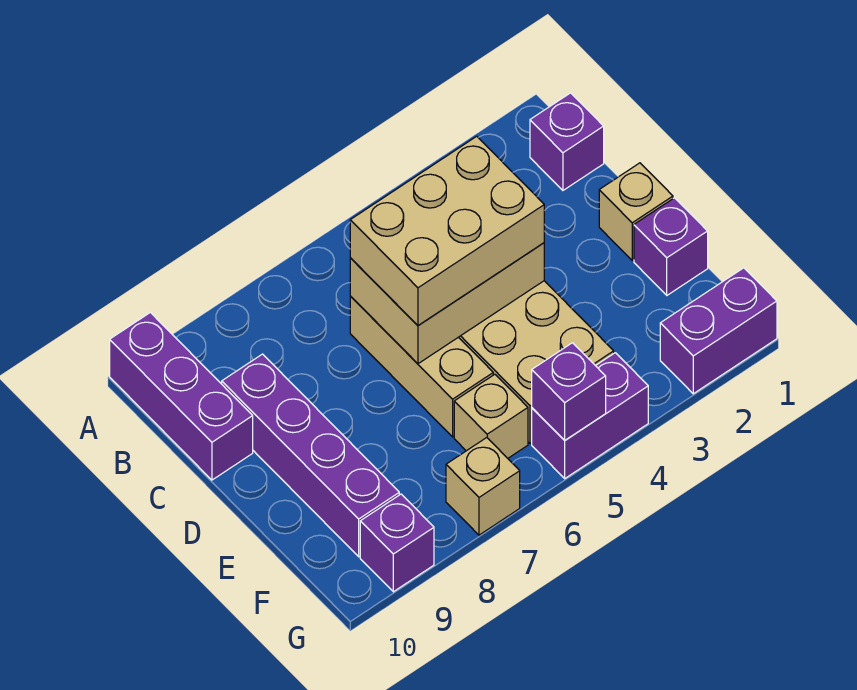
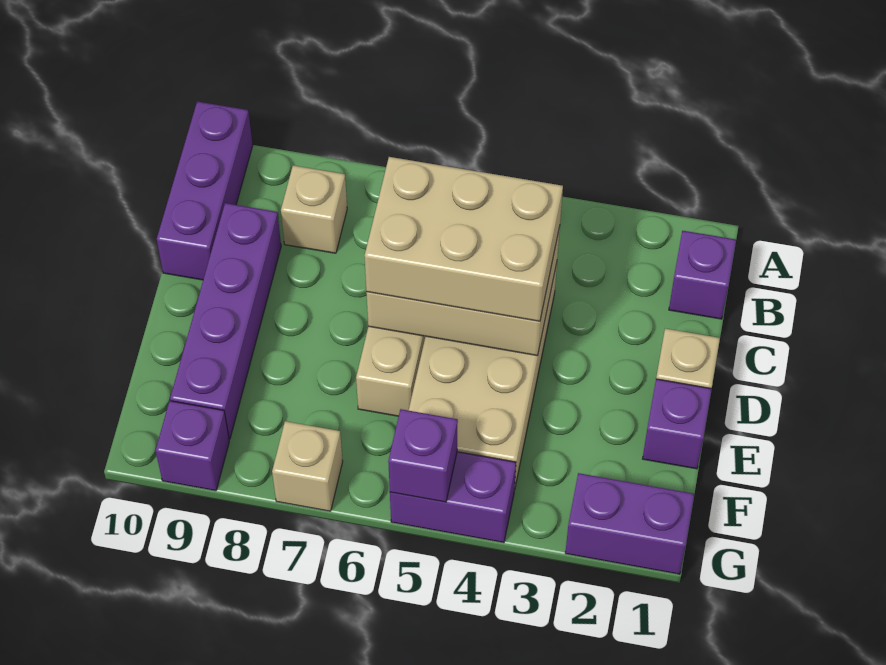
tan 1x1 brick [454,374,528,458] -> tan 1x1 brick moved to [281,165,347,253]

